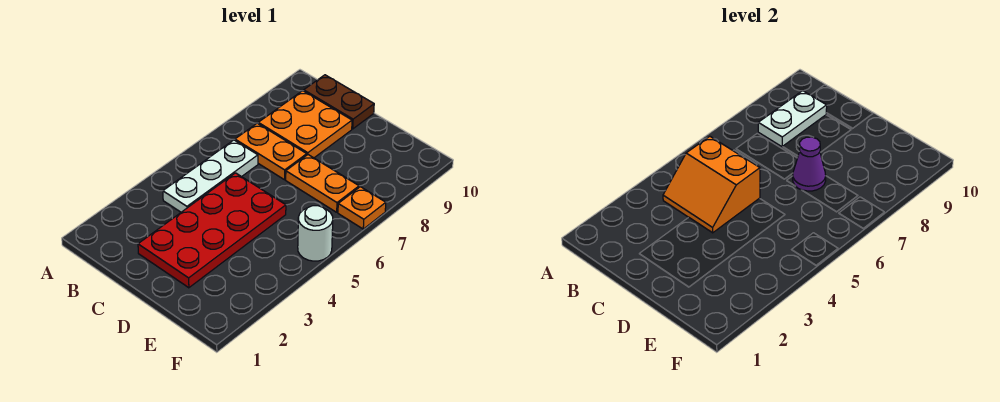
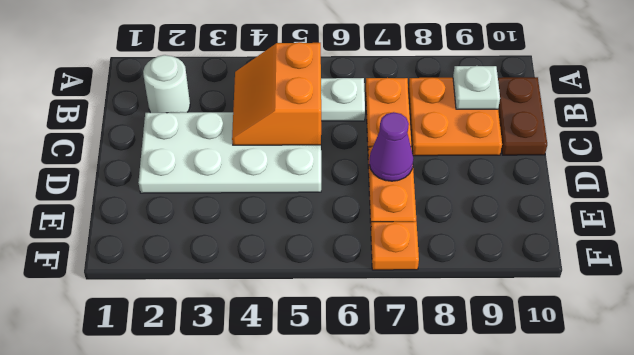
white 1x2 plate [758,91,827,147] -> white 1x1 plate [453,66,500,109]
red 2x4 plate [138,173,286,288] -> white 2x4 plate [138,112,321,193]
white 1x1 round brick [298,206,333,261] -> white 1x1 round brick moved to [143,55,190,113]

